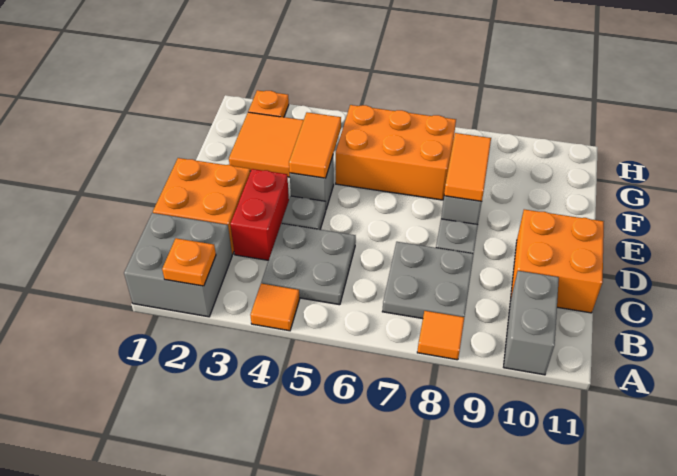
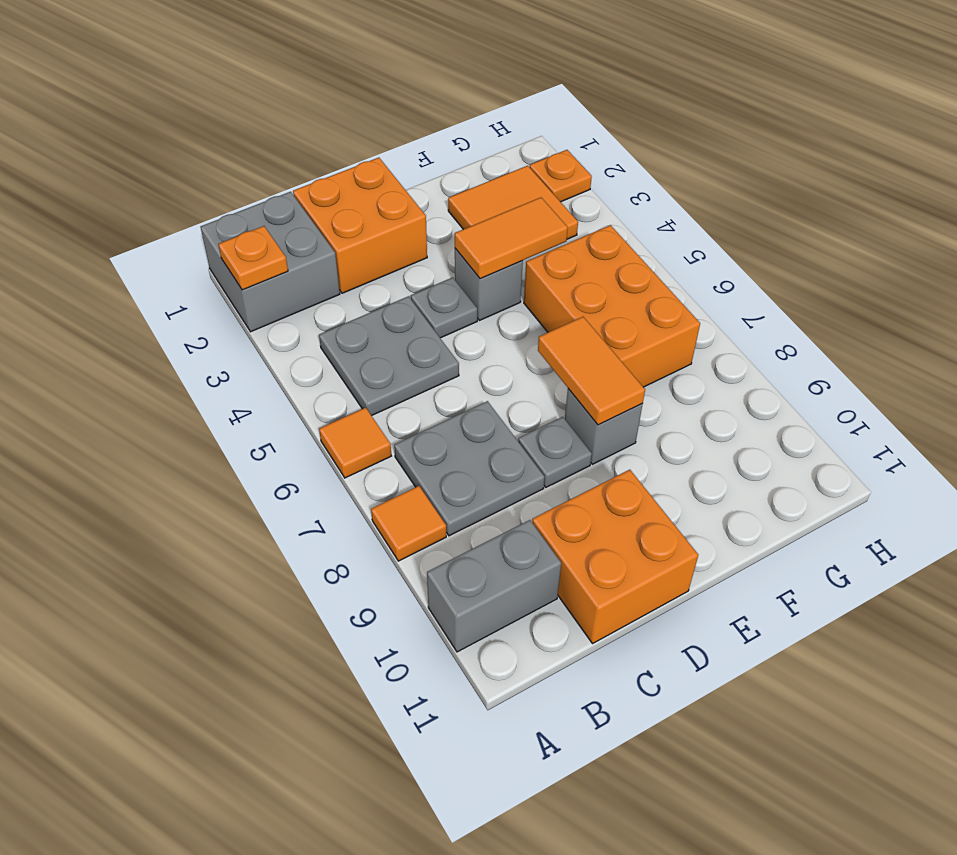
orange 1x1 tile [250,284,300,331] -> orange 1x1 tile moved to [319,408,391,478]
red 1x2 brick [230,169,289,260] -> none
orange 1x2 tile [444,133,491,201] -> orange 1x2 tile turned to [538,317,645,425]

